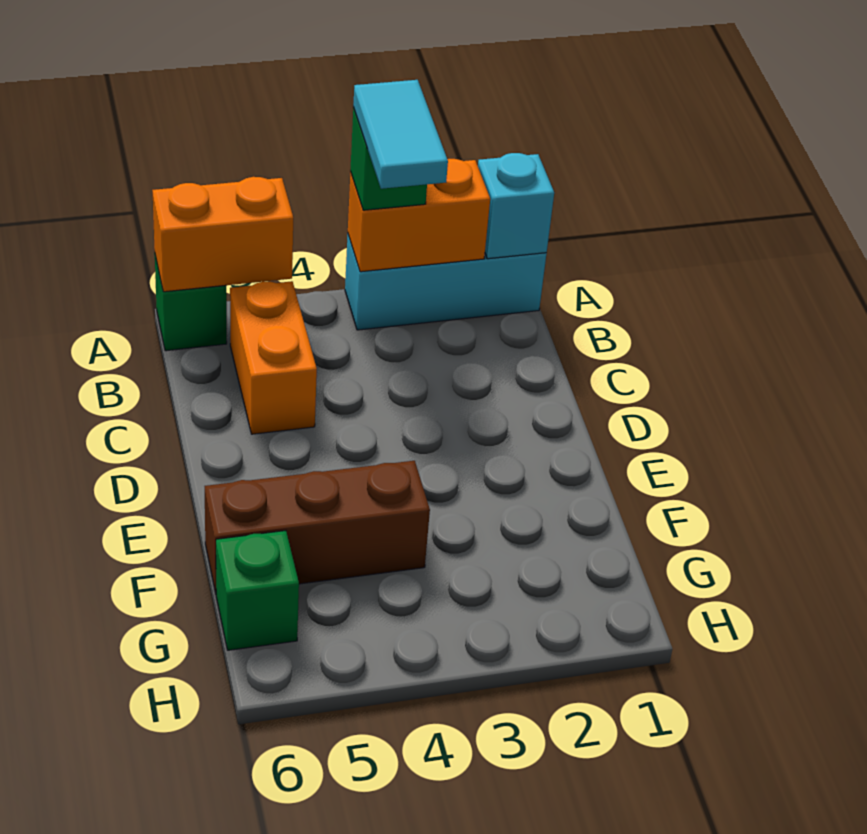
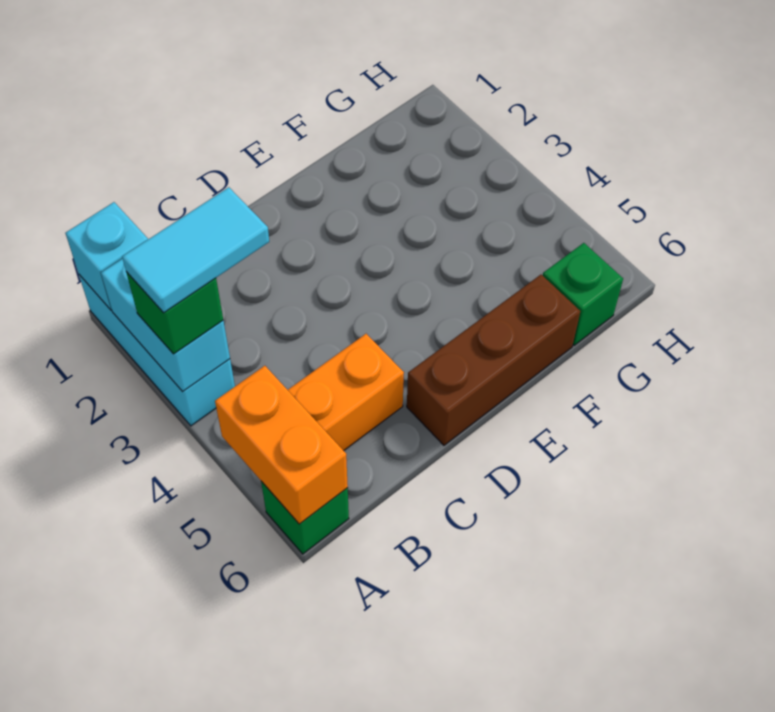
orange 1x2 brick [348,159,490,272] -> cyan 1x2 brick [101,259,230,392]
brown 1x3 brick [205,461,430,593] -> brown 1x3 brick turned to [407,275,580,445]

